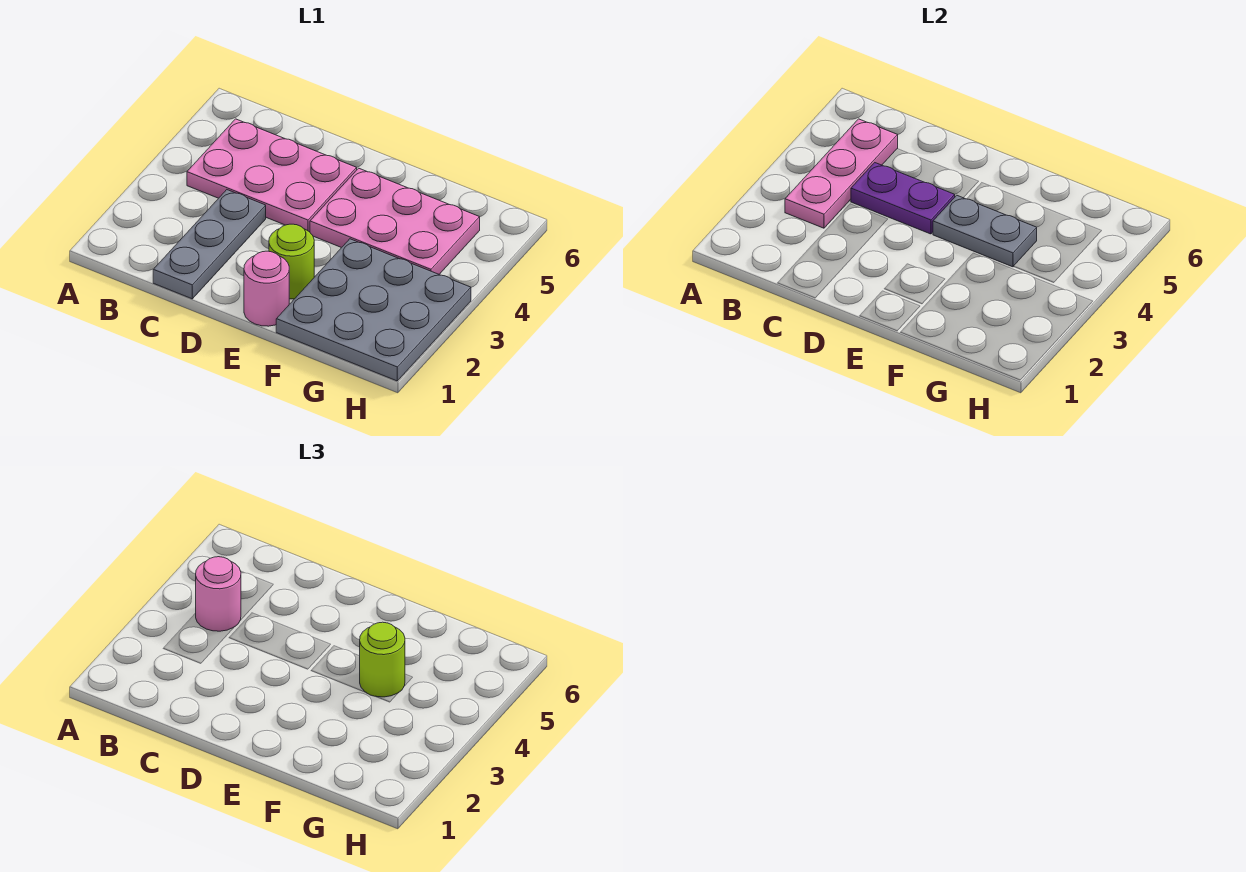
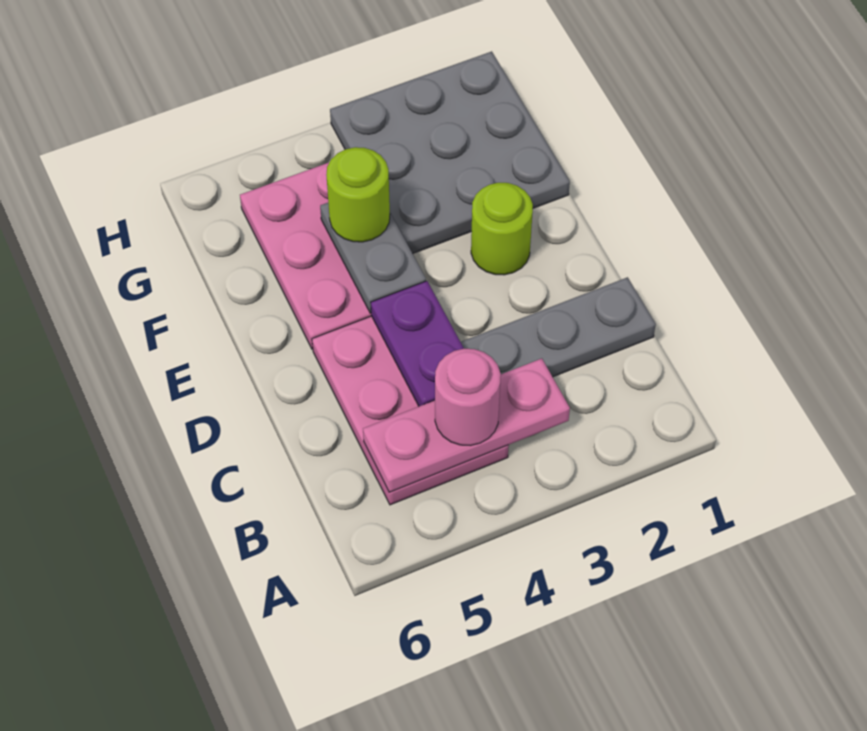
pink 1x1 round brick [244,251,289,326] -> none

